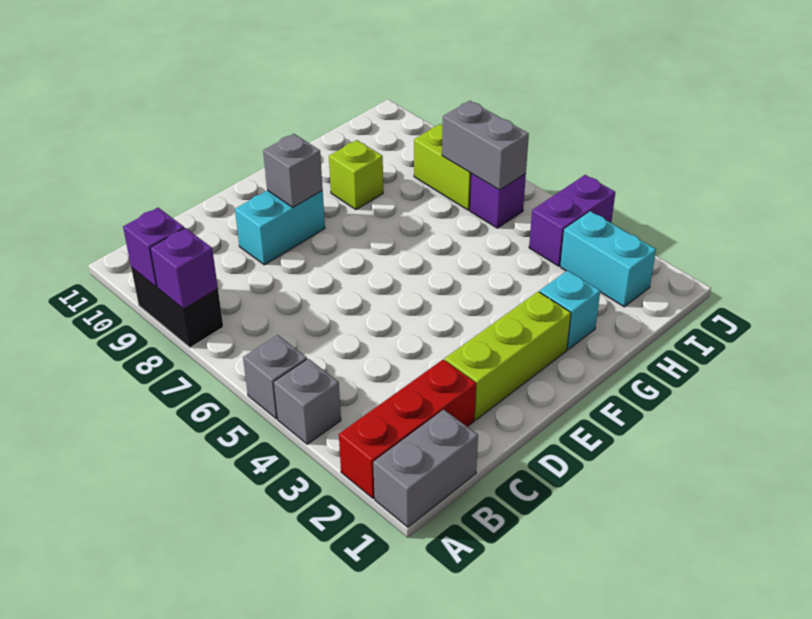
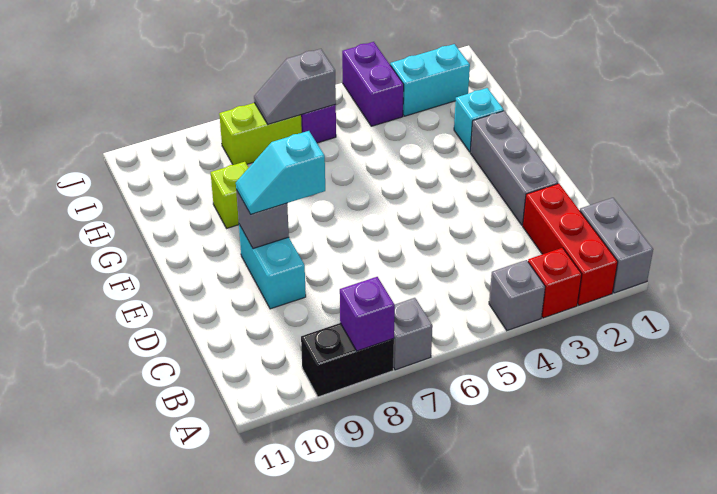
none -> red 1x1 brick [528,248,582,318]
grey 1x1 brick [243,335,307,419] -> grey 1x1 brick moved to [393,298,433,370]
purple 1x1 brick [123,208,184,287] -> none
lime 1x3 brick [445,292,571,420] -> grey 1x3 brick [470,111,558,225]
none -> cyan 1x2 slope [236,131,325,214]
grey 1x2 brick [442,101,529,190] -> grey 1x2 slope [254,49,336,124]

